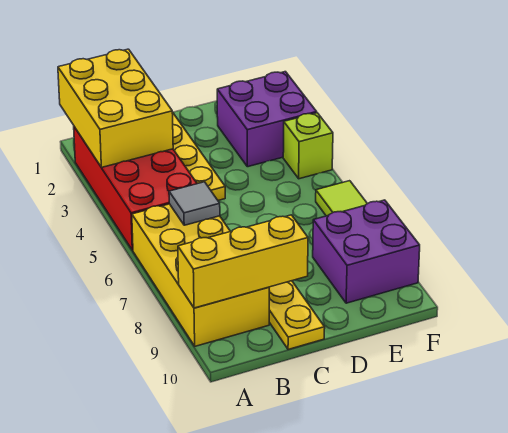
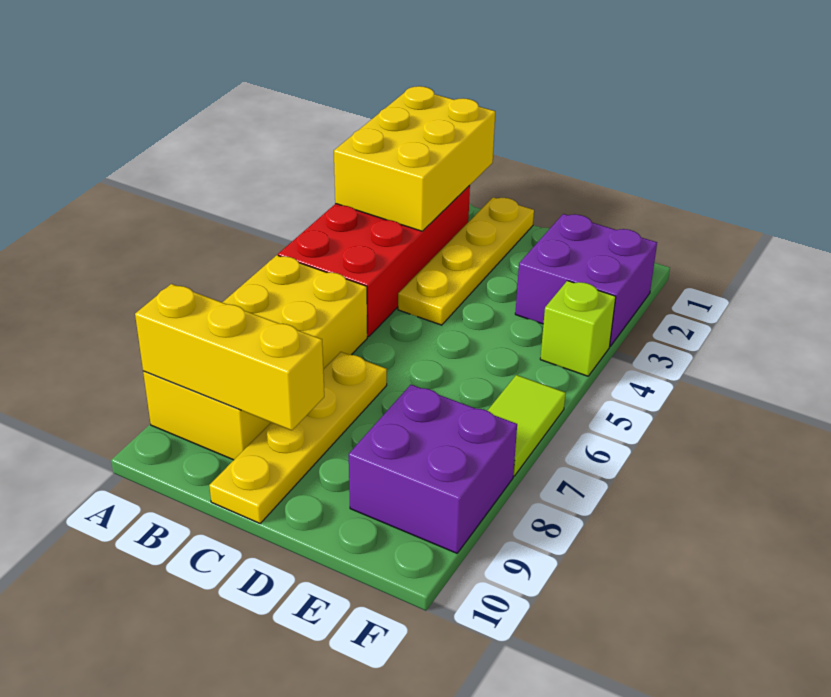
grey 1x1 tile [169,182,220,225] -> none

